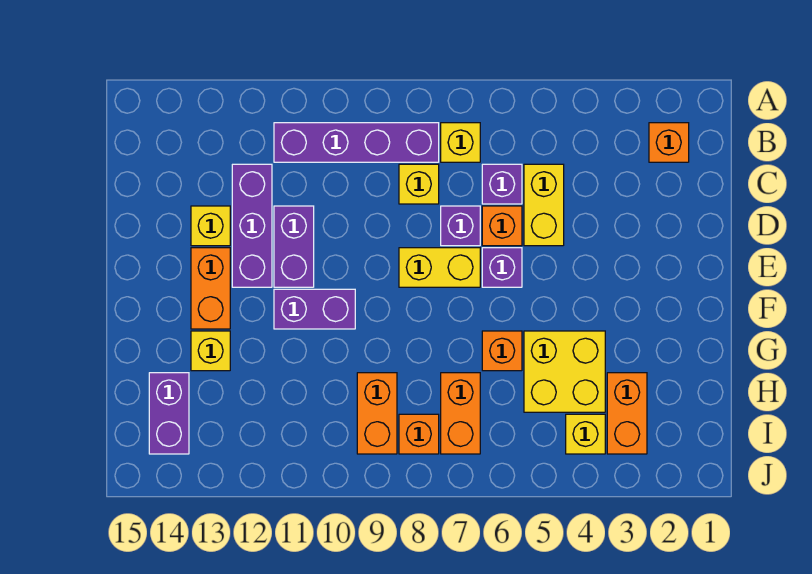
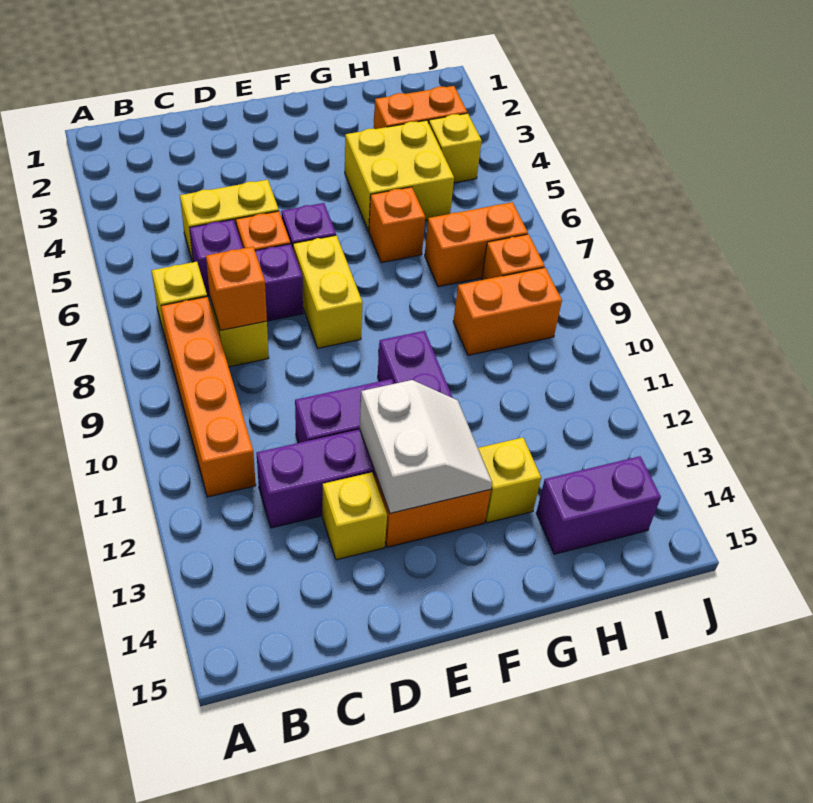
orange 1x1 brick [649,123,689,162] -> orange 1x1 brick moved to [206,247,267,330]
purple 1x4 brick [274,123,439,162] -> orange 1x4 brick [161,297,256,497]
none -> white 2x2 slope [360,380,492,513]

